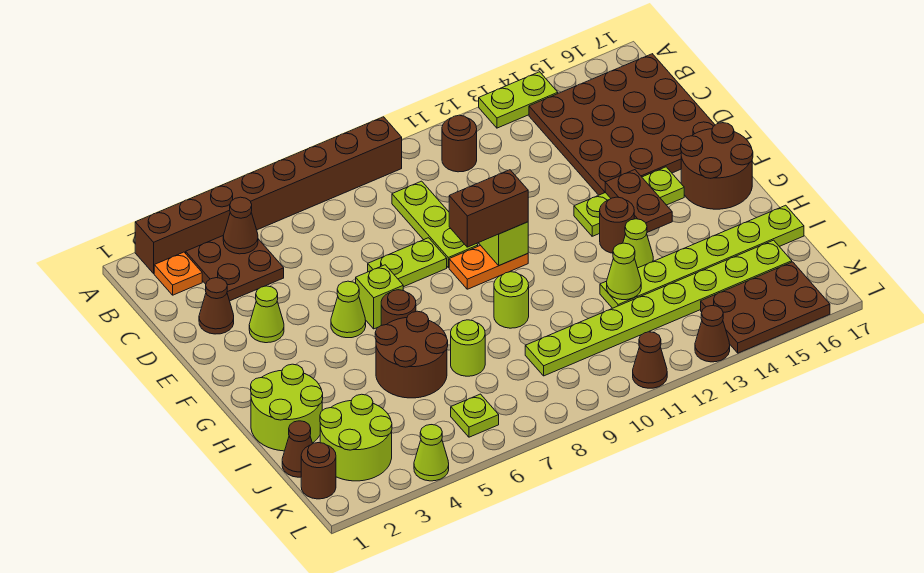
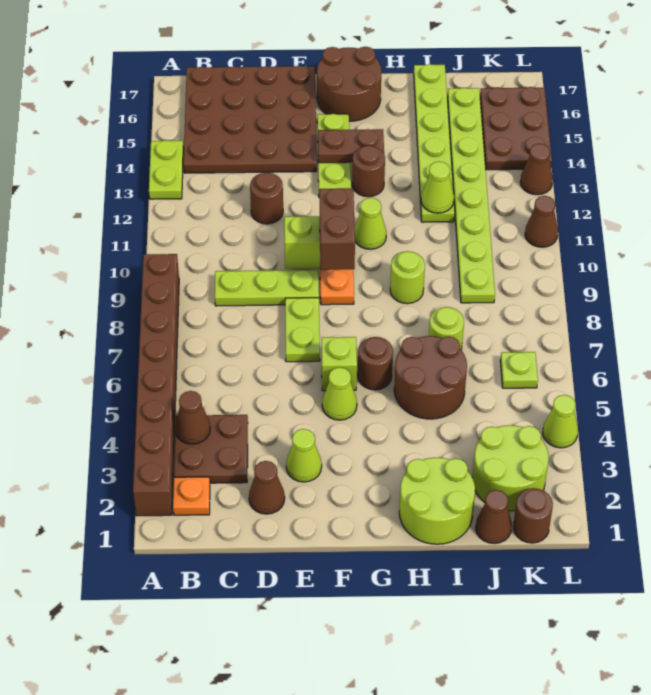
brown 1x1 round brick [442,115,477,172] -> brown 1x1 round brick moved to [250,173,283,224]
lime 1x1 cone [623,219,653,268] -> lime 1x1 cone moved to [355,198,386,249]

